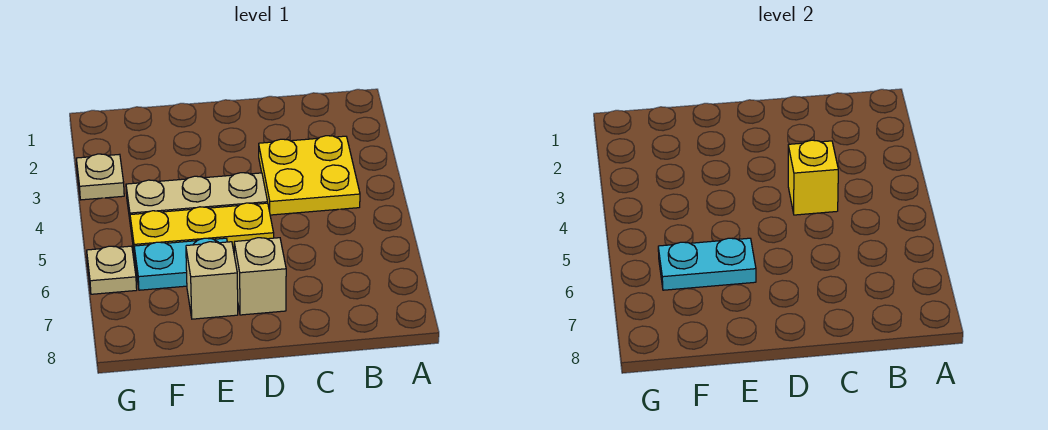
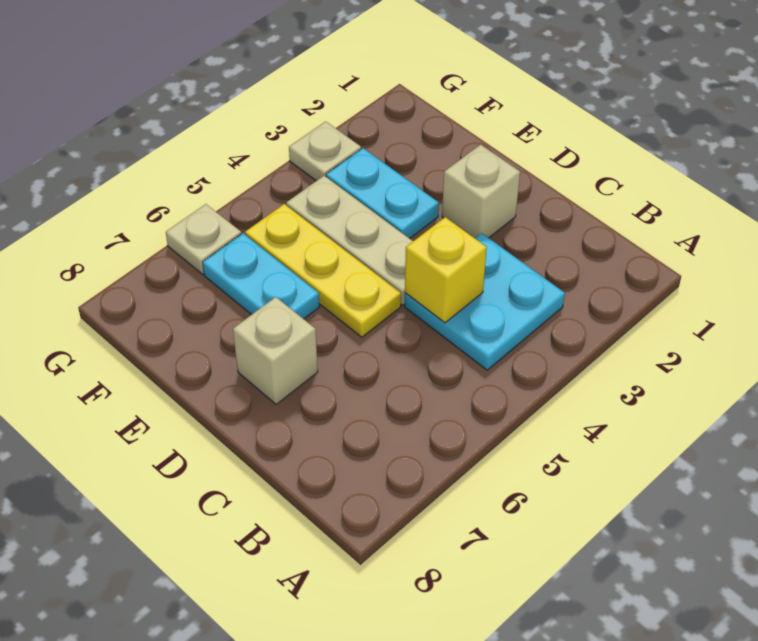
yellow 2x2 plate [259,136,360,215] -> cyan 2x2 plate [405,233,565,370]
cyan 1x2 plate [658,238,756,290] -> cyan 1x2 plate moved to [326,148,439,239]
tan 1x1 brick [186,242,238,319] -> tan 1x1 brick moved to [442,145,520,238]

